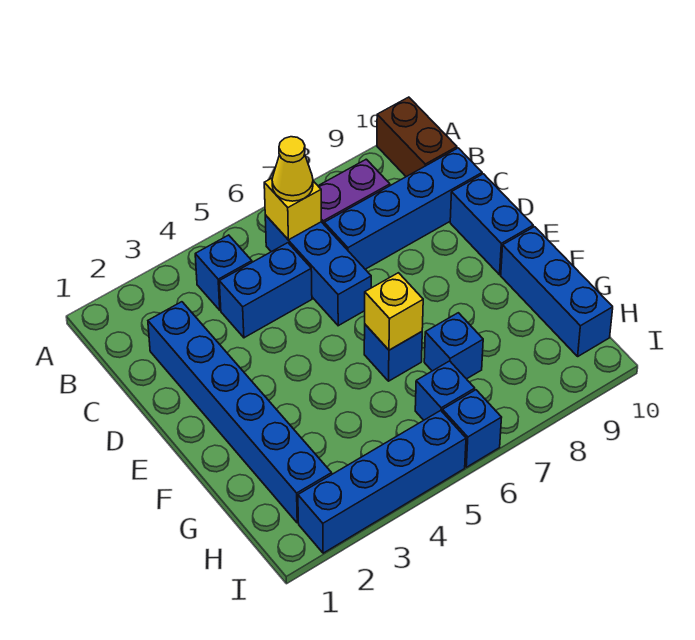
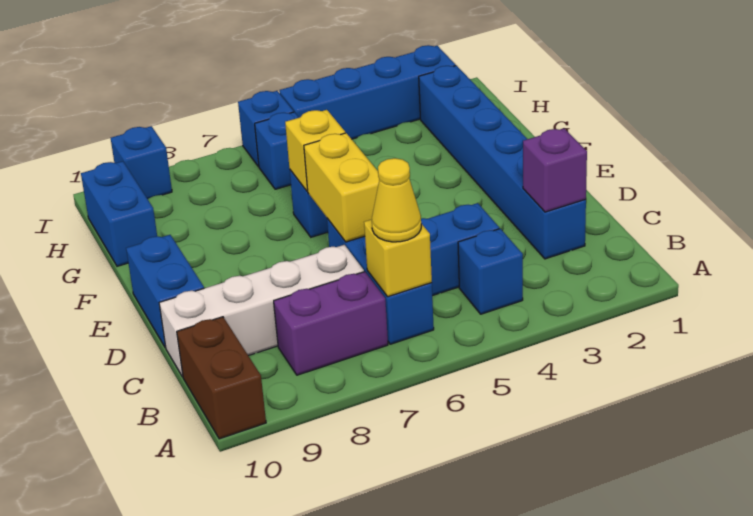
none -> purple 1x1 brick [523,128,587,212]
blue 1x4 brick [324,148,482,269] -> white 1x4 brick [159,245,364,377]
none -> yellow 1x2 brick [304,133,379,242]
blue 1x3 brick [501,227,613,356] -> blue 1x2 brick [81,161,157,266]
blue 1x1 brick [424,313,483,379] -> blue 1x1 brick moved to [111,126,172,199]

